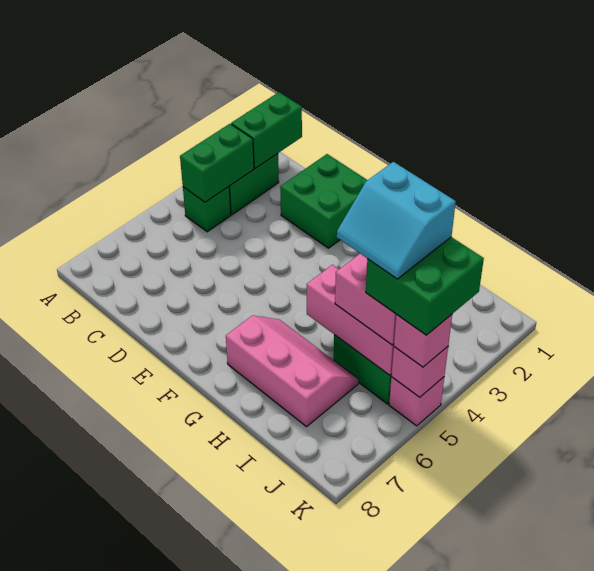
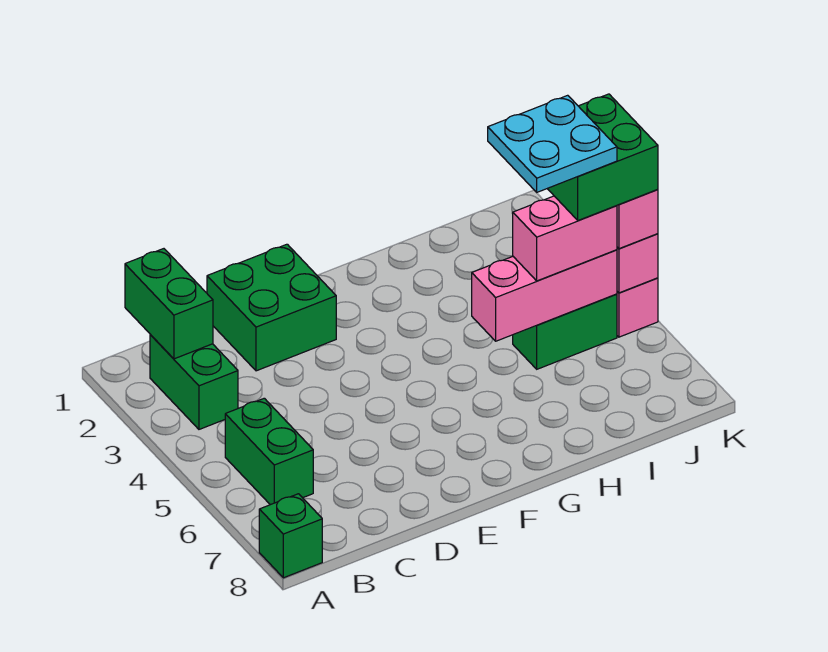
green 1x2 brick [180,124,254,202] -> green 1x2 brick moved to [225,398,313,505]
green 1x1 brick [183,187,231,232] -> green 1x1 brick moved to [259,494,322,578]
pink 2x3 slope [226,315,359,427] -> none
cyan 2x2 slope [337,162,456,279] -> cyan 2x2 plate [488,95,617,192]

